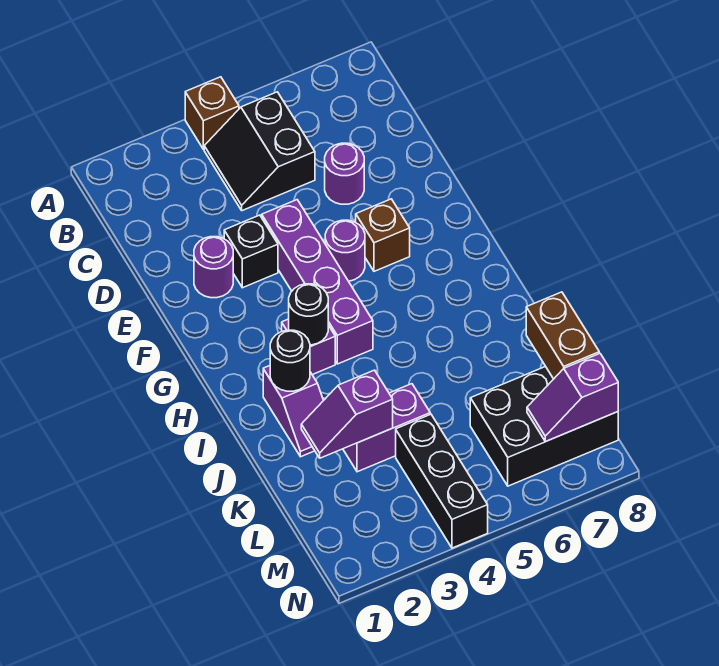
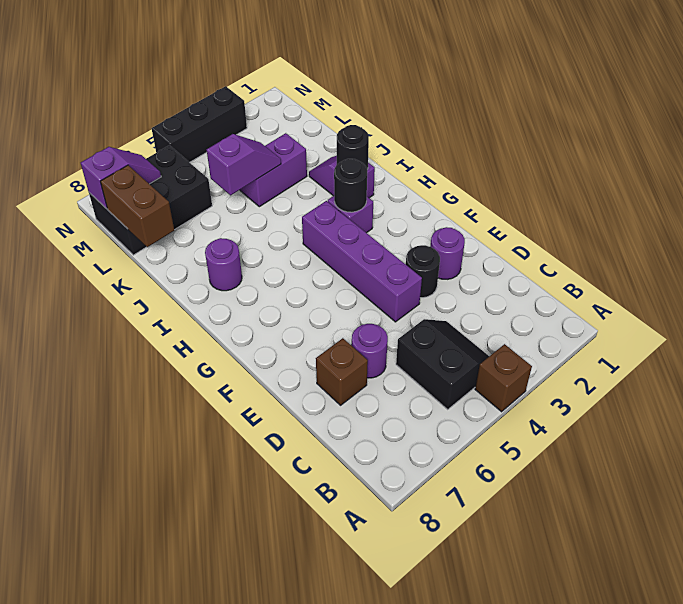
black 1x1 brick [224,215,278,288] -> black 1x1 round brick [406,245,440,298]
purple 1x1 round brick [325,220,365,281] -> purple 1x1 round brick moved to [205,238,242,291]
brown 1x1 brick [356,199,410,271] -> brown 1x1 brick moved to [316,338,368,405]
purple 1x2 slope [301,370,393,458] -> purple 1x2 slope moved to [207,134,281,195]
black 1x3 brick [396,414,488,548] -> black 1x3 brick turned to [152,86,247,163]

